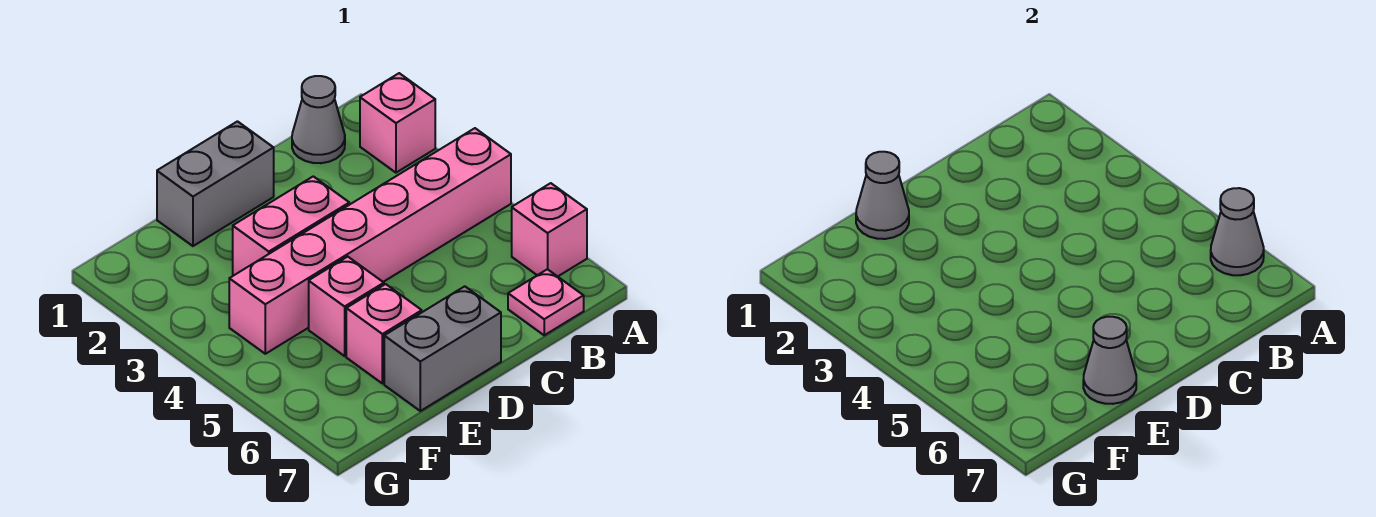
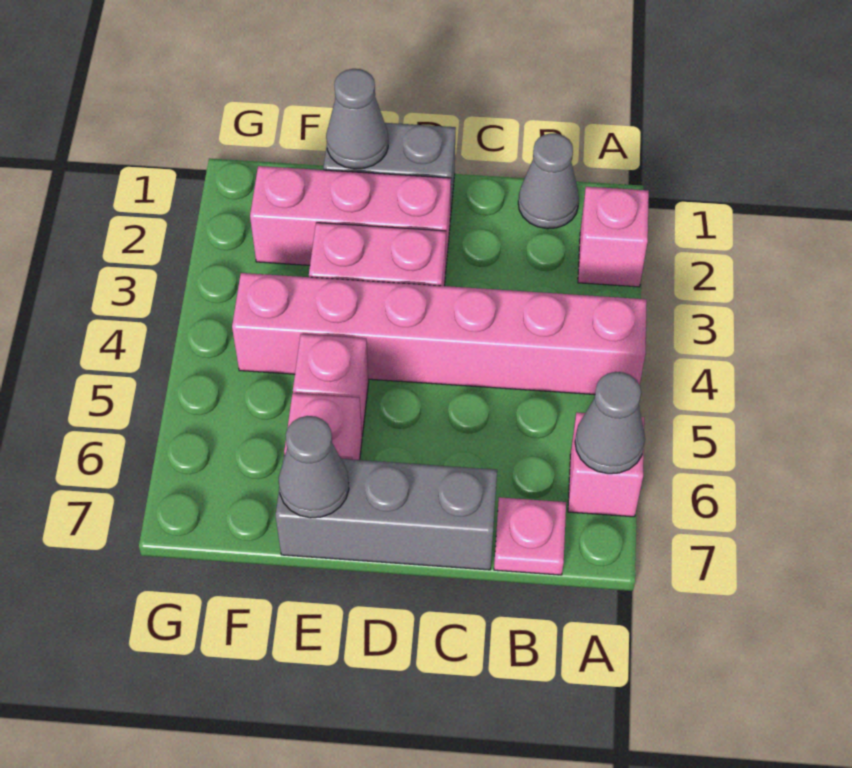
none -> pink 1x3 brick [250,166,451,274]
grey 1x2 brick [384,286,501,411] -> grey 1x3 brick [275,455,497,570]

